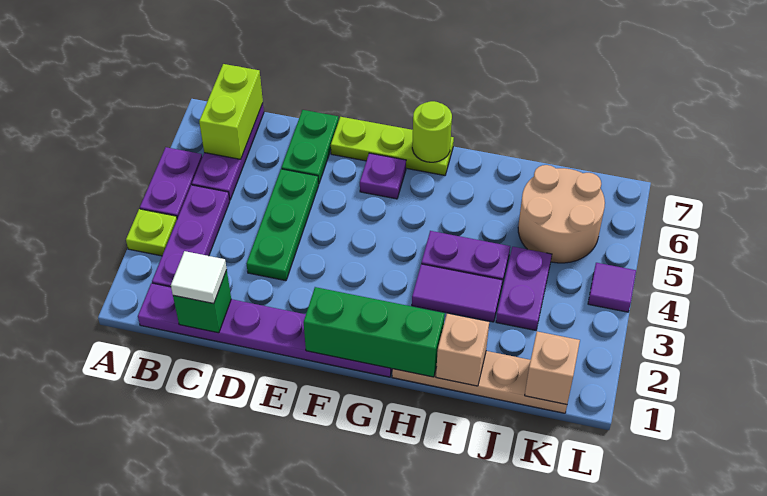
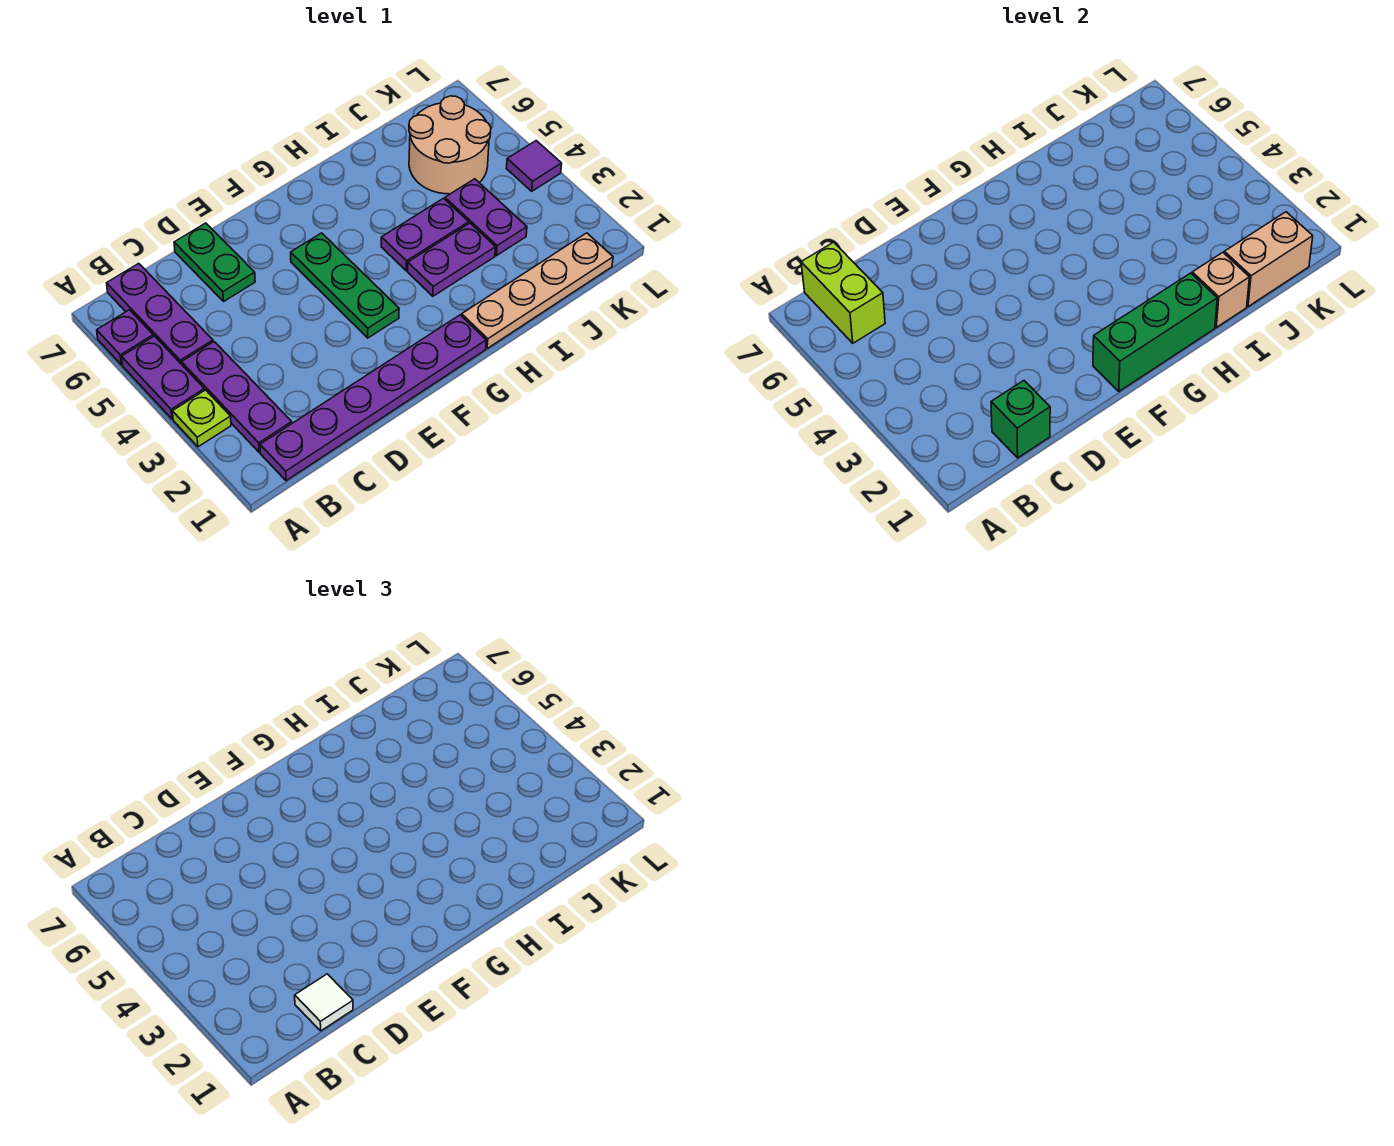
green 1x3 plate [247,169,319,281] -> green 1x3 plate moved to [291,233,399,338]
lime 1x3 plate [331,117,454,175] -> none
purple 1x1 plate [360,153,406,199] -> purple 1x1 plate moved to [97,310,153,365]
lime 1x1 round brick [412,101,452,162] -> none
purple 1x2 tile [412,264,502,322] -> purple 1x2 plate [408,223,496,296]
tan 1x1 brick [525,332,580,404] -> tan 1x2 brick [1224,212,1313,307]

